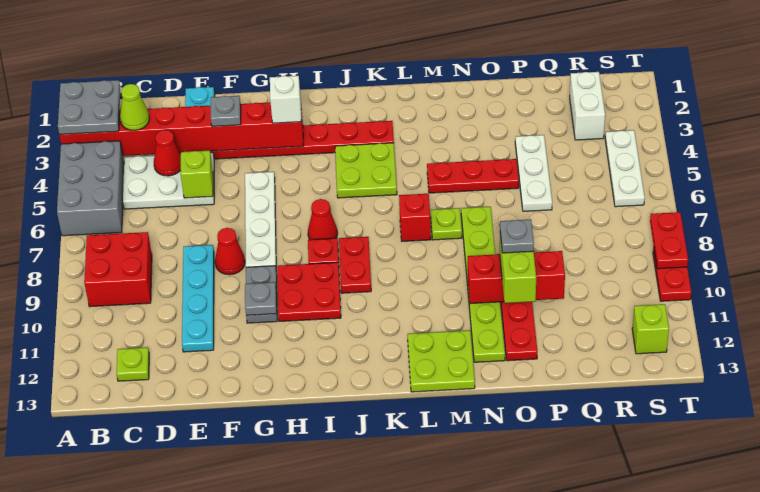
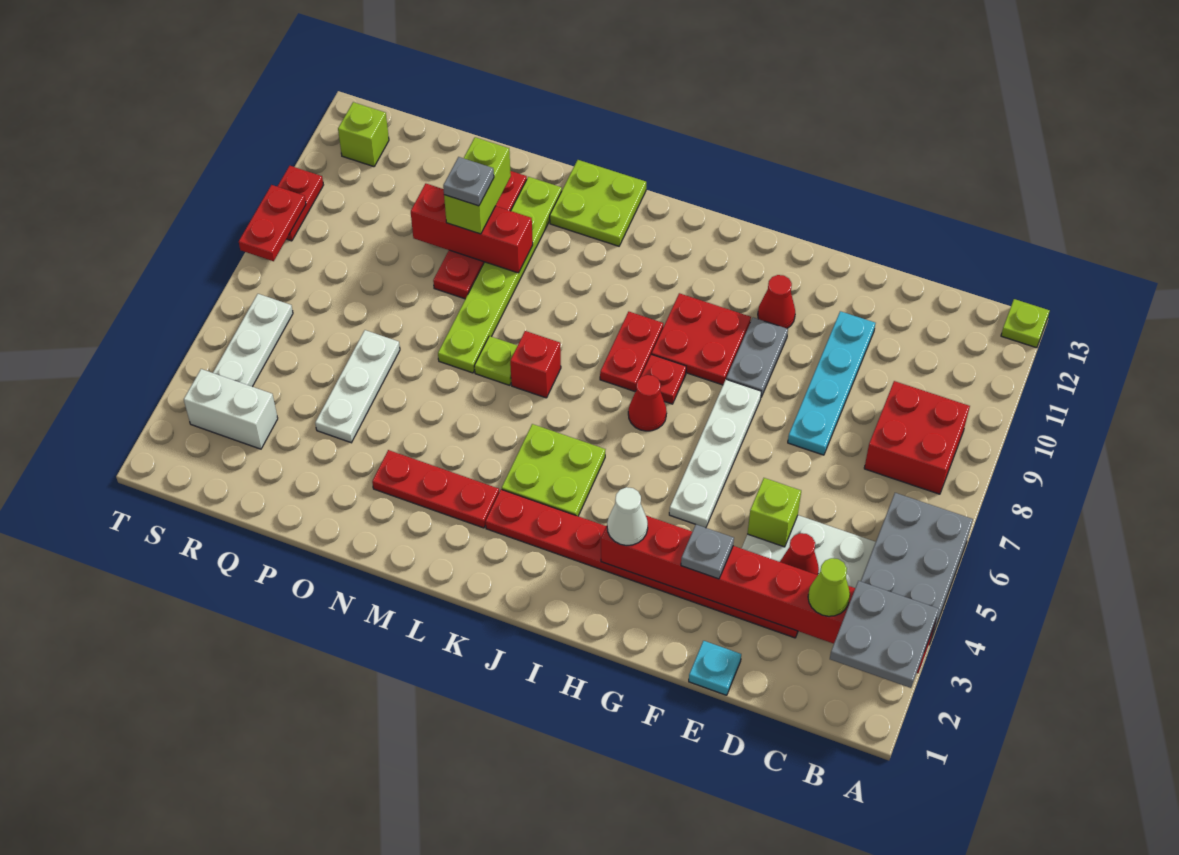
lime 1x1 plate [116,347,149,381] -> lime 1x1 plate moved to [1001,299,1050,348]
red 1x1 cone [215,228,245,275] -> red 1x1 cone moved to [758,275,795,328]
grey 1x1 plate [245,282,277,316] -> none
white 1x1 brick [270,76,302,123] -> white 1x1 cone [607,487,648,546]
red 1x3 plate [427,159,519,193] -> red 1x3 plate moved to [372,450,499,528]
white 1x2 brick [570,72,605,140] -> white 1x2 brick turned to [184,369,278,449]

